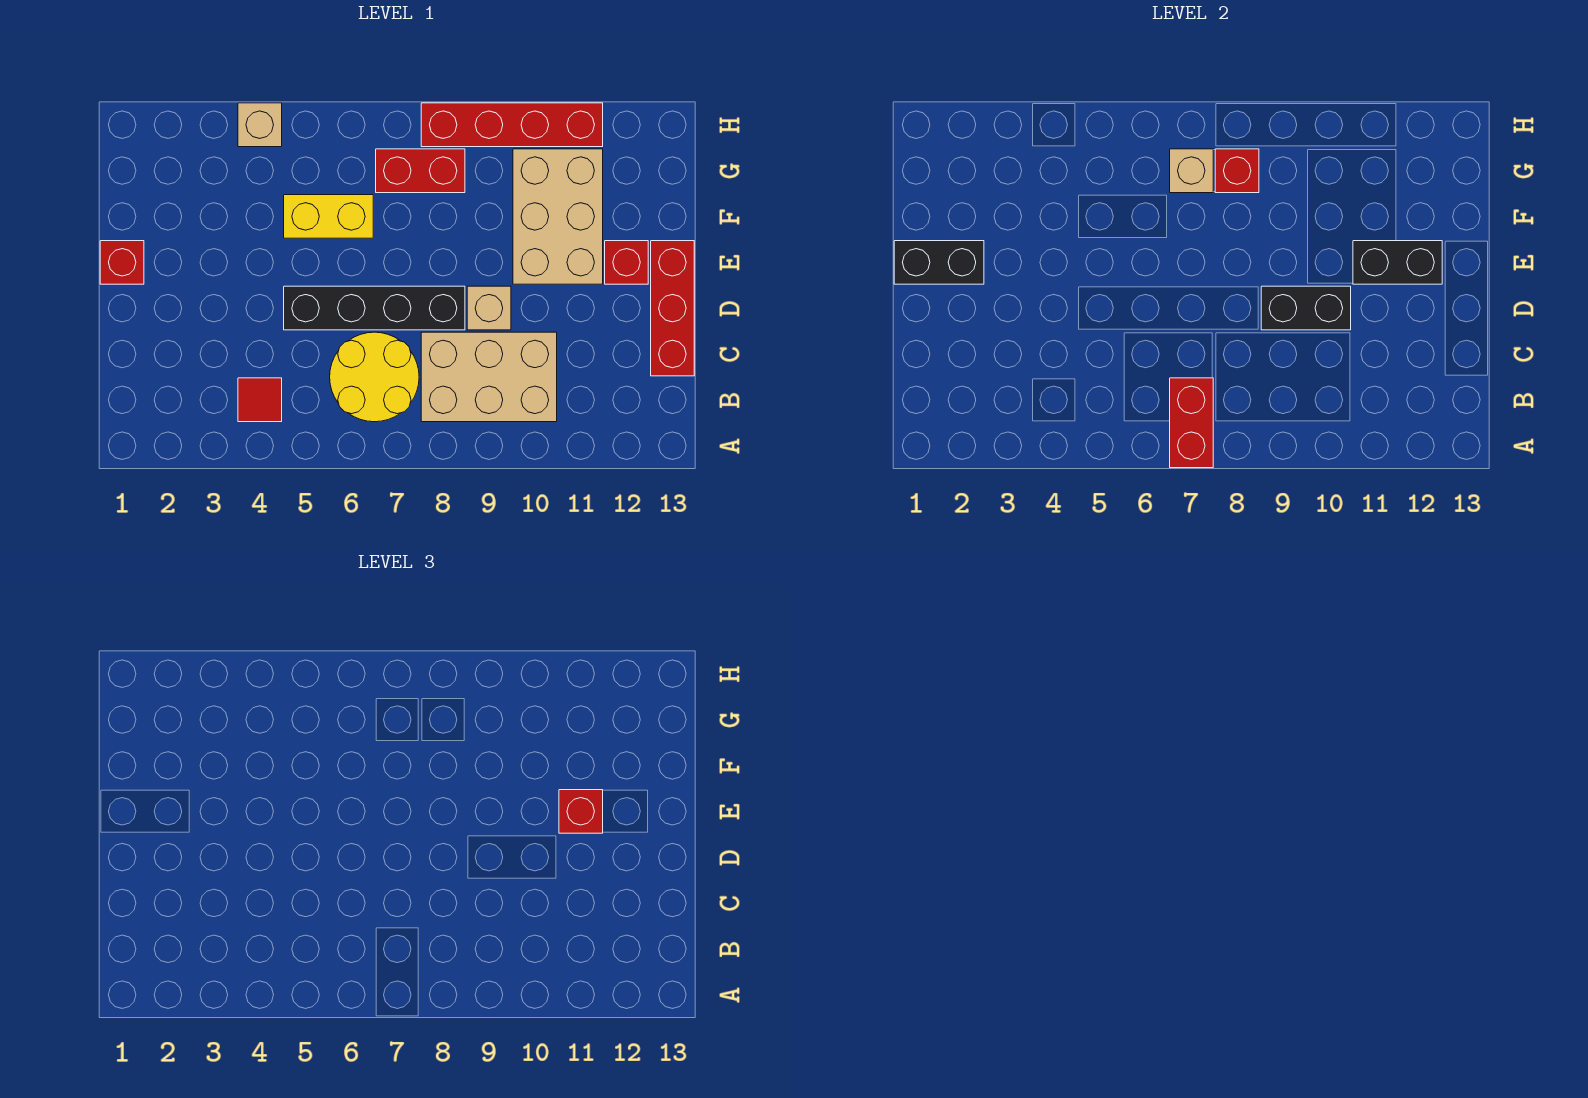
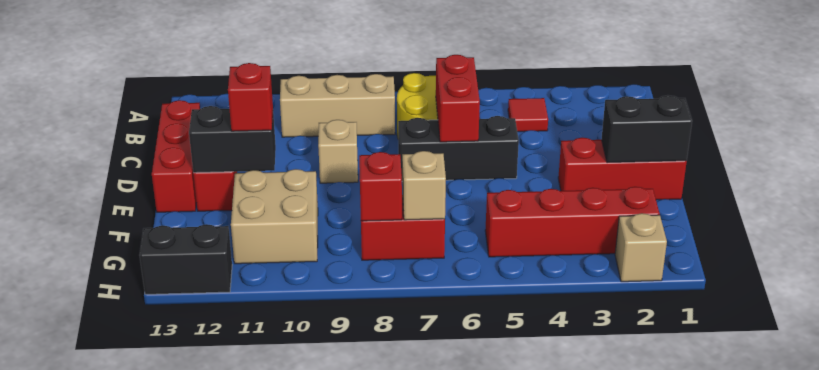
red 1x2 brick [1170,378,1213,468] -> red 1x2 brick moved to [436,55,480,142]
tan 2x3 brick [421,332,557,422] -> tan 1x3 brick [280,74,395,137]
black 1x4 brick [284,286,465,330] -> black 1x3 brick [398,116,519,180]
black 1x2 brick [1261,286,1351,330] -> black 1x2 brick moved to [140,224,232,294]
red 1x1 brick [100,241,144,284] -> red 1x3 brick [558,137,687,200]
tan 2x3 brick [513,149,603,284] -> tan 2x2 brick [231,169,318,264]
yellow 1x2 brick [284,195,373,238] -> none
tan 1x1 brick [238,103,282,147] -> tan 1x1 brick moved to [615,213,667,282]
red 1x4 brick [421,103,603,147] -> red 1x4 brick moved to [485,187,660,257]

